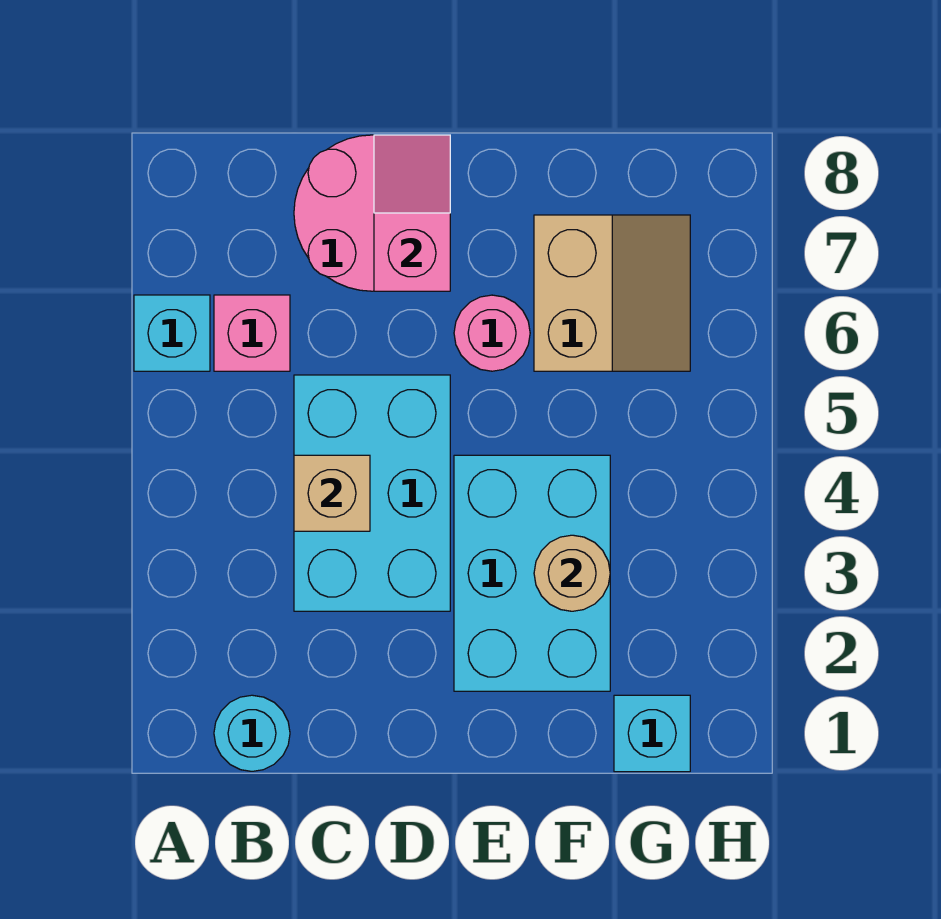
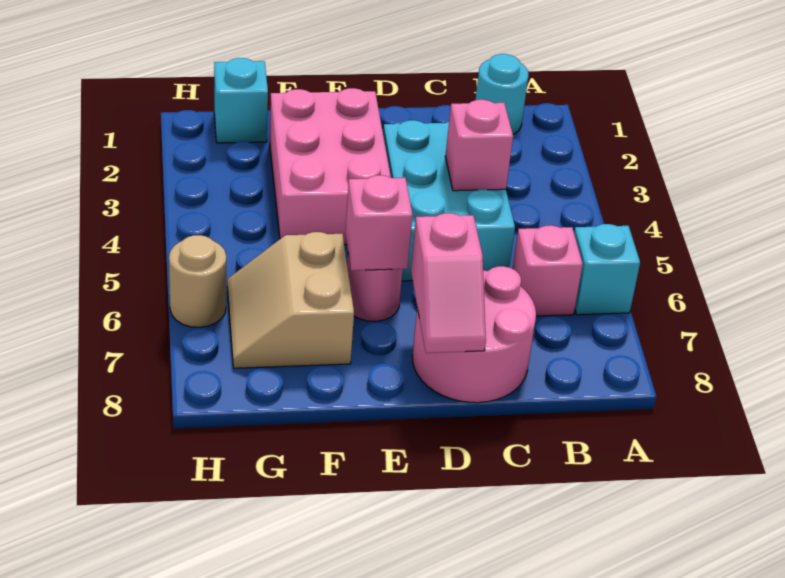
tan 1x1 brick [294,455,370,531] -> pink 1x1 brick [445,100,513,191]
cyan 2x3 brick [454,455,610,691] -> pink 2x3 brick [270,88,391,245]
none -> pink 1x1 brick [345,175,413,271]
tan 1x1 round brick [534,535,610,611] -> tan 1x1 round brick moved to [169,235,226,327]

